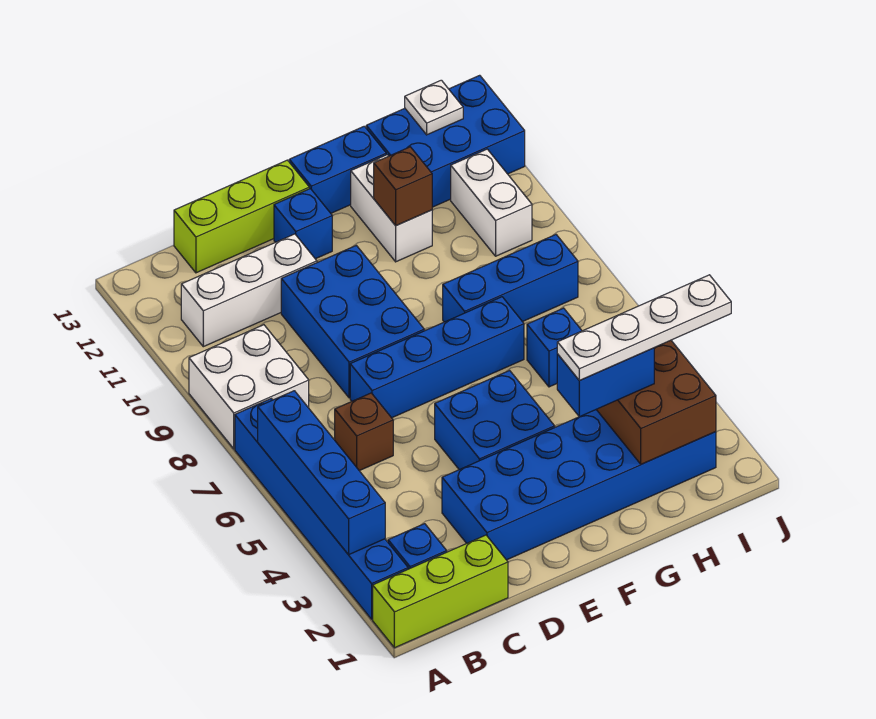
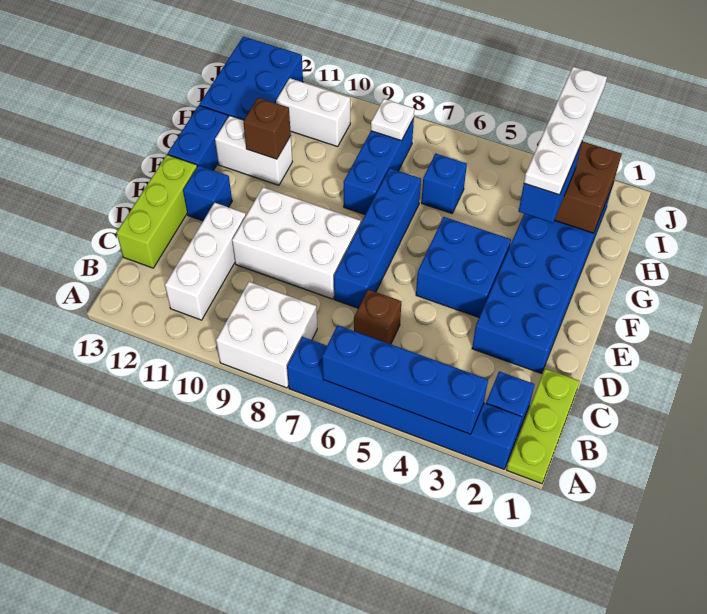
lime 1x3 brick [373,535,508,648] -> lime 1x3 plate [506,369,580,484]
blue 2x3 brick [281,245,424,398] -> white 2x3 brick [232,187,360,299]
white 1x1 plate [405,80,463,135] -> white 1x1 plate moved to [371,99,414,141]

